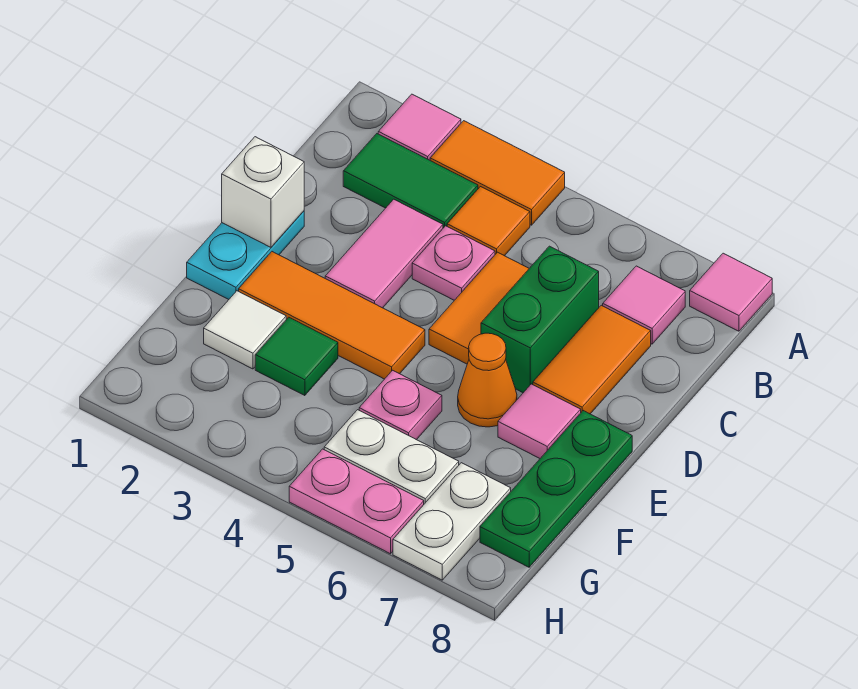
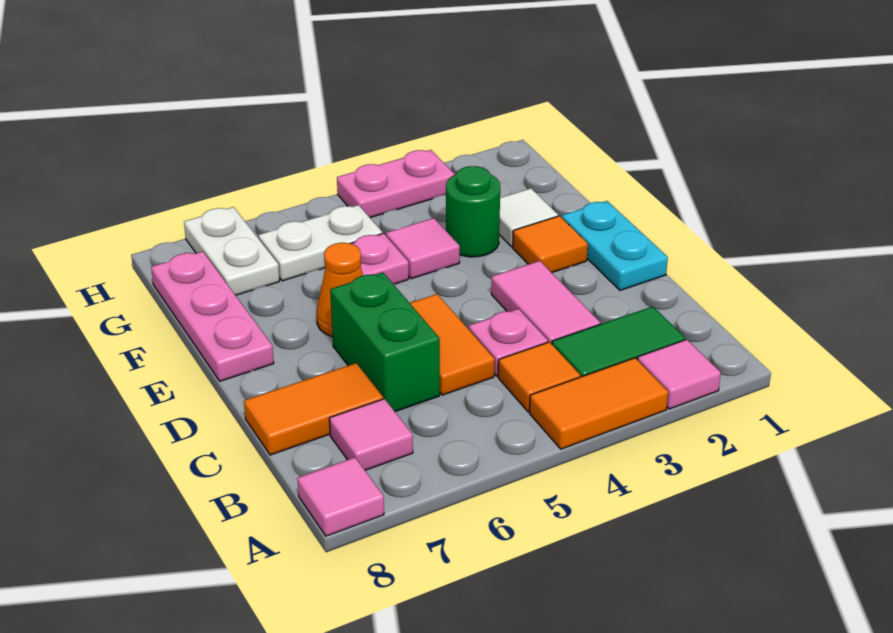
orange 1x2 tile [533,305,651,414] -> orange 1x2 tile turned to [244,363,383,455]
white 1x1 brick [222,137,304,247] -> none
orange 1x3 tile [239,252,425,379] -> orange 1x1 tile [513,216,588,273]
pink 1x1 tile [498,384,581,458] -> pink 1x1 tile moved to [386,218,460,279]
green 1x3 plate [480,411,632,567] -> pink 1x3 plate [151,251,274,381]
green 1x1 tile [255,317,338,396] -> green 1x1 round brick [446,166,500,257]
pink 1x2 plate [289,449,424,554] -> pink 1x2 plate moved to [337,150,455,218]

